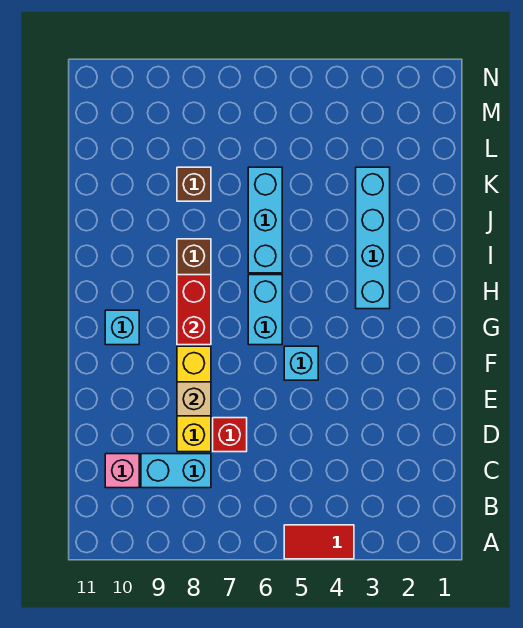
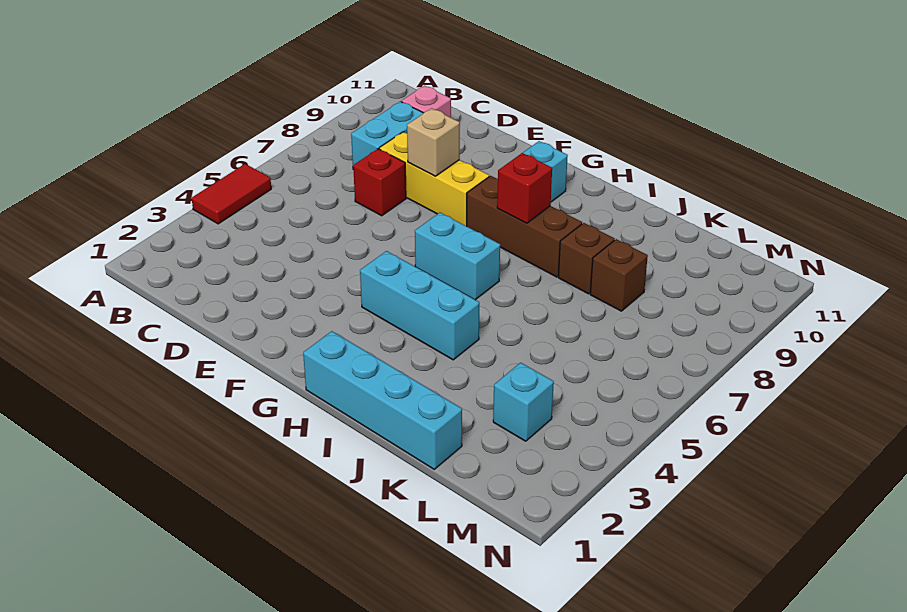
cyan 1x1 brick [284,346,318,380] -> cyan 1x1 brick moved to [493,363,554,441]
red 1x2 brick [177,275,211,345] -> red 1x1 brick [497,153,552,223]
cyan 1x4 brick [356,167,390,309] -> cyan 1x4 brick moved to [303,331,462,469]
cyan 1x3 brick [248,167,282,273] -> cyan 1x3 brick moved to [360,251,479,360]
none -> brown 1x1 brick [558,223,615,294]

